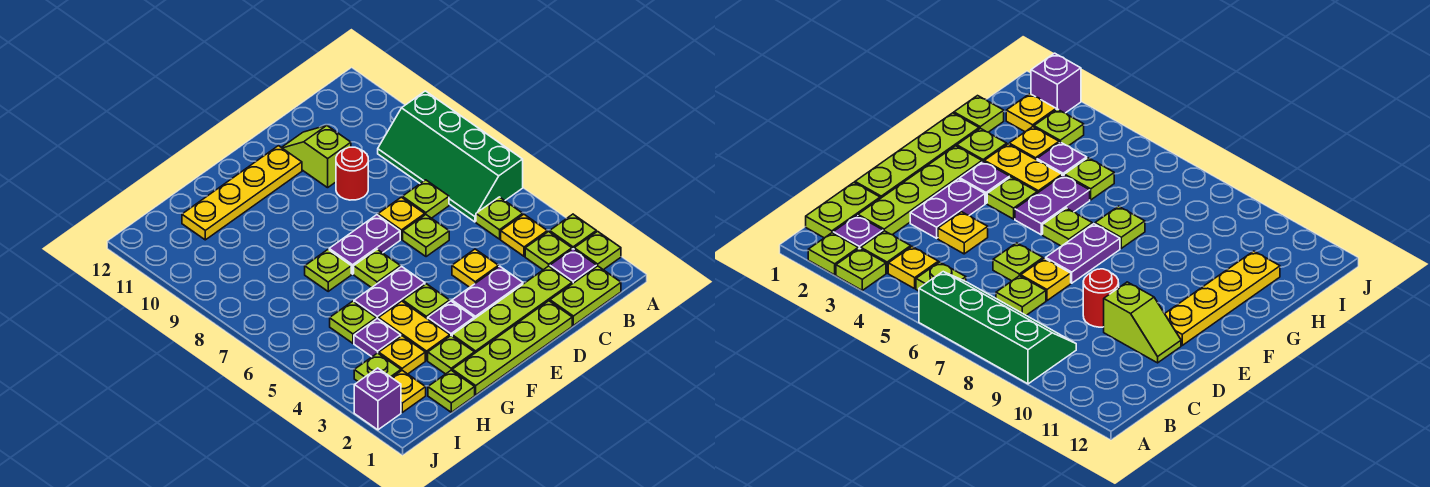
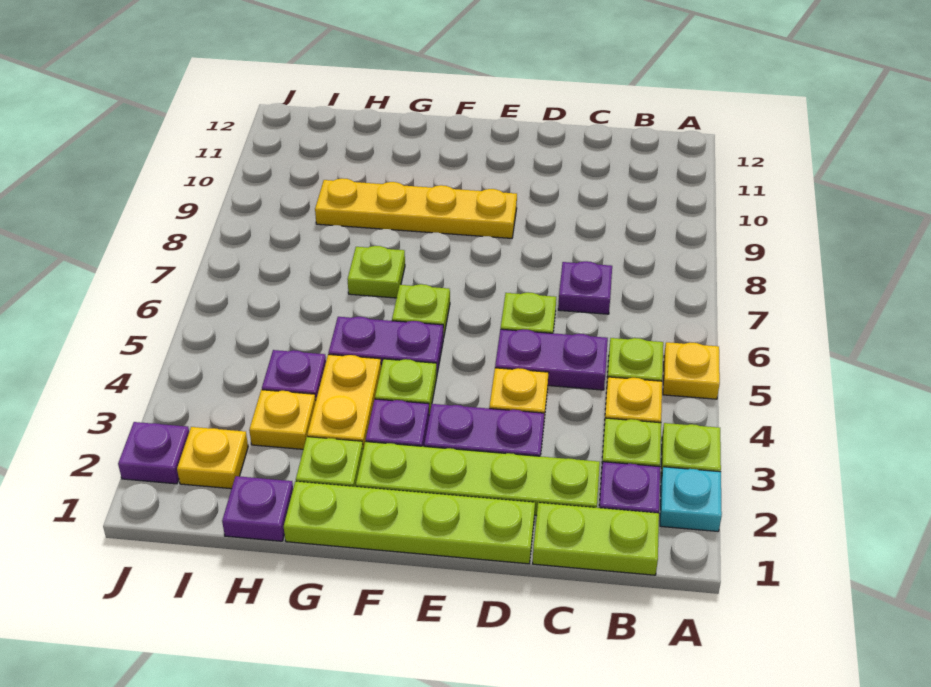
lime 1x1 plate [574,231,621,270] -> cyan 1x1 plate [660,467,722,531]
green 2x4 slope [378,91,523,222] -> none
lime 1x1 plate [402,180,449,218] -> purple 1x1 plate [558,261,612,314]
yellow 1x1 plate [378,197,425,239] -> yellow 1x1 plate moved to [663,342,720,399]
red 1x1 round brick [336,147,368,200] -> none
lime 1x2 slope [281,126,351,188] -> none
purple 1x2 plate [329,215,400,274] -> purple 1x2 plate moved to [495,329,608,390]
yellow 1x4 plate [182,146,302,240] -> yellow 1x4 plate moved to [315,178,517,238]
lime 1x1 plate [428,370,475,412] -> purple 1x1 plate [222,476,293,541]
lime 1x1 plate [330,301,376,343] -> none
lime 1x1 plate [354,353,401,382] -> none
purple 1x1 brick [354,368,401,430] -> purple 1x1 plate [118,422,189,484]

